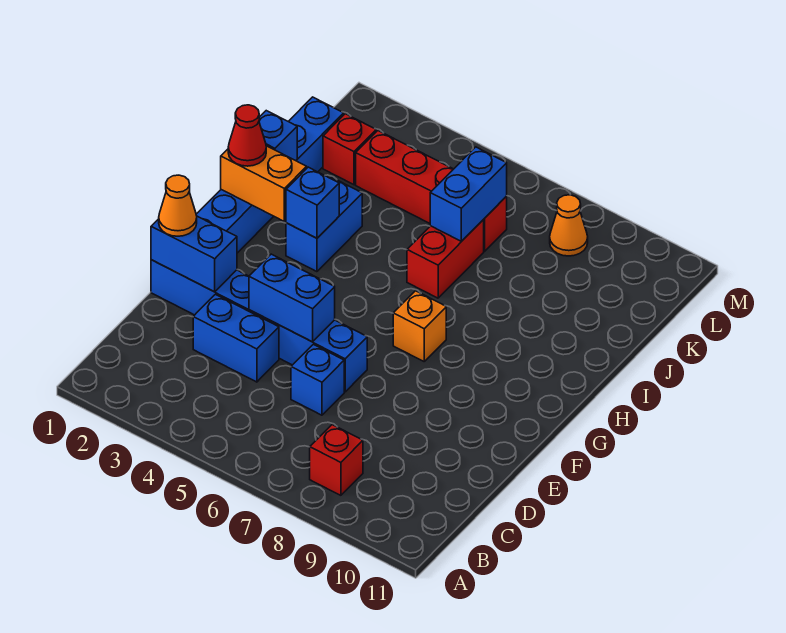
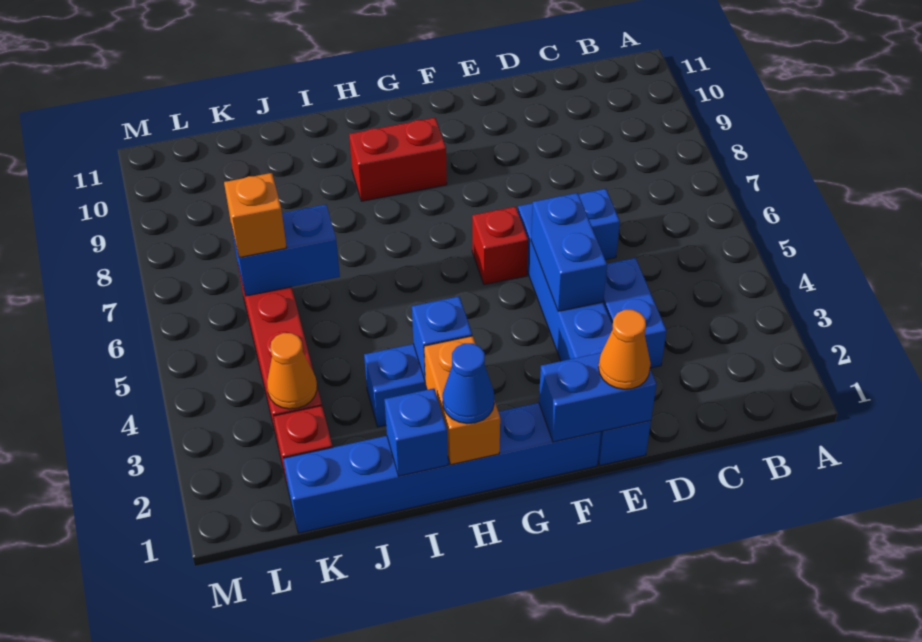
red 1x1 brick [310,425,363,495] -> red 1x1 brick moved to [472,207,528,285]
blue 1x2 brick [151,216,237,292] -> blue 1x2 brick turned to [539,353,656,442]
orange 1x1 brick [393,291,446,361] -> orange 1x1 brick moved to [224,173,287,258]
red 1x1 cone [228,105,266,166] -> blue 1x1 cone [442,343,494,424]
red 1x2 brick [407,220,484,298] -> red 1x2 brick moved to [349,118,447,201]
orange 1x1 cone [550,195,588,256] -> orange 1x1 cone moved to [267,333,317,409]

